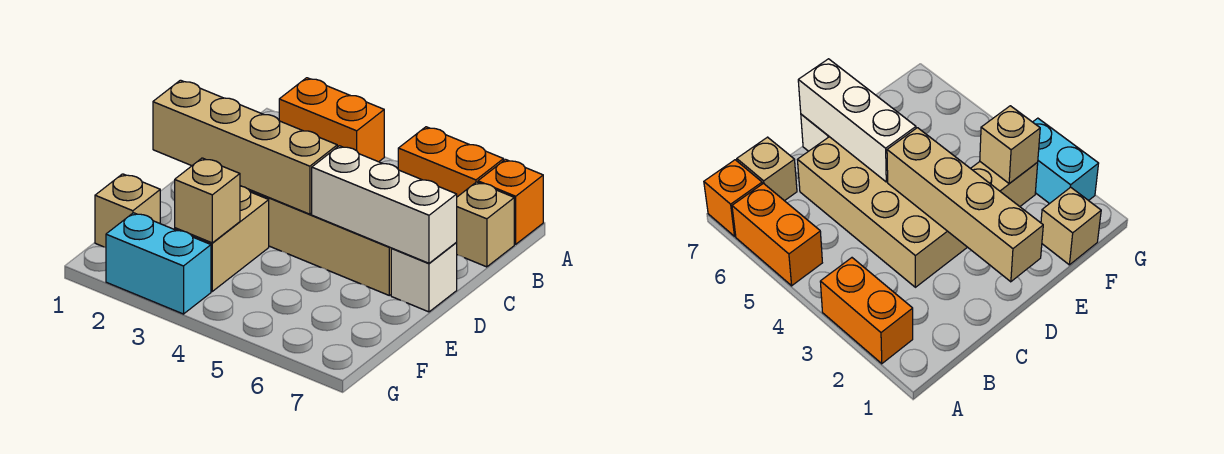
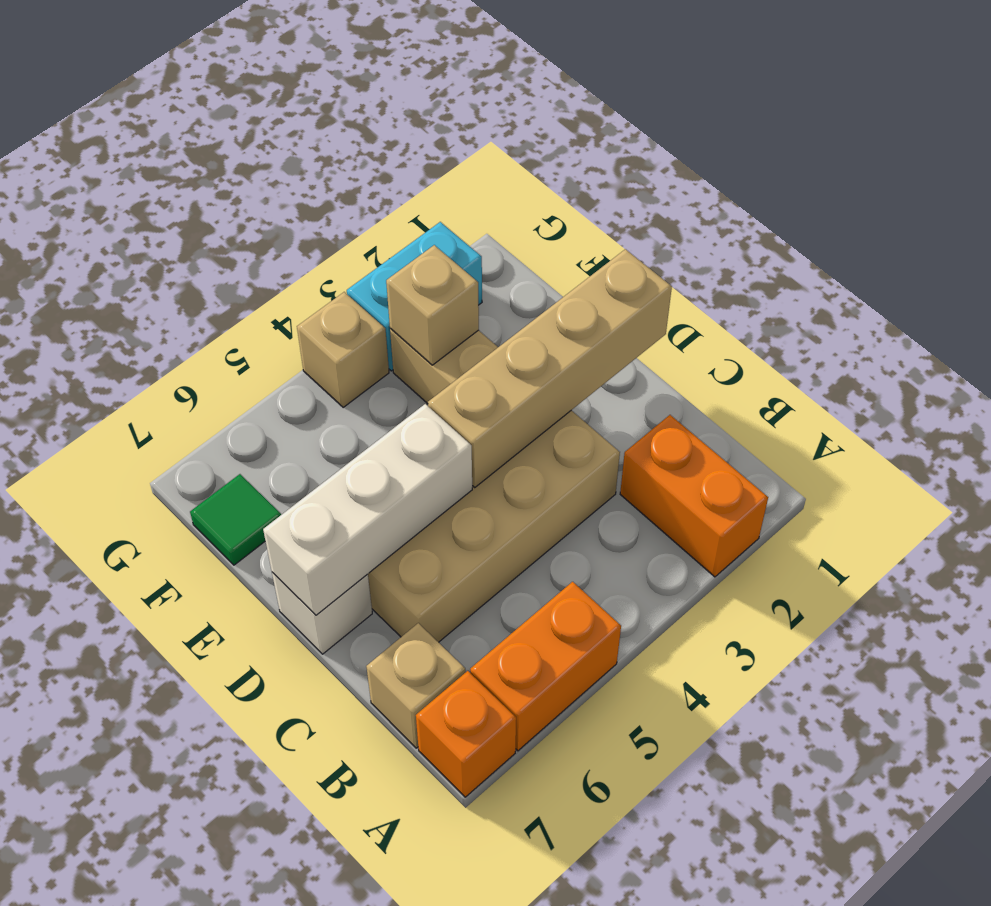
orange 1x2 brick [279,78,384,162] -> orange 1x2 brick turned to [620,415,768,577]
tan 1x1 brick [95,174,160,248] -> tan 1x1 brick moved to [297,292,389,408]
none -> green 1x1 tile [190,474,281,565]

